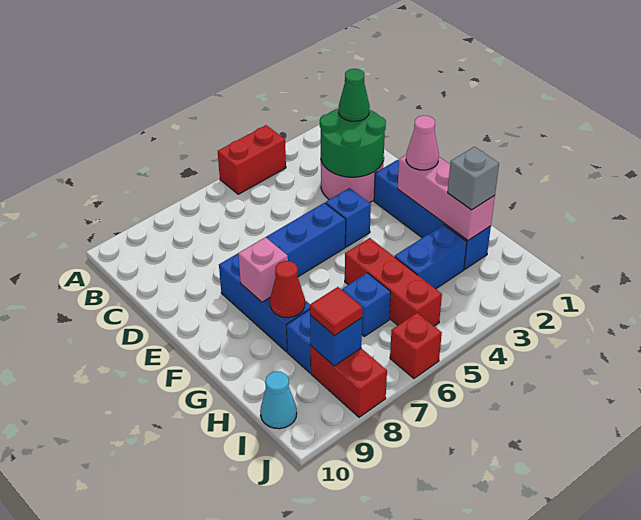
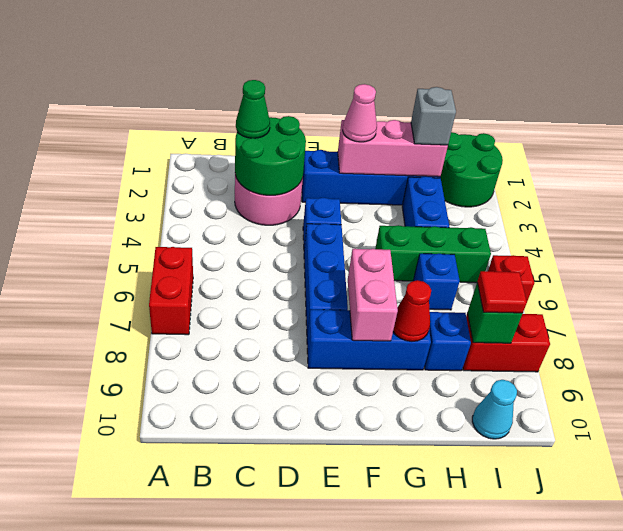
red 1x2 brick [218,125,286,194] -> red 1x2 brick moved to [149,247,193,335]
pink 1x1 brick [238,237,288,302] -> pink 1x2 brick [348,249,398,341]
red 1x3 brick [345,238,442,326] -> green 1x3 brick [375,225,491,283]
none -> green 2x2 round brick [440,132,503,207]
blue 1x1 brick [310,315,362,366] -> green 1x1 brick [467,283,523,343]

